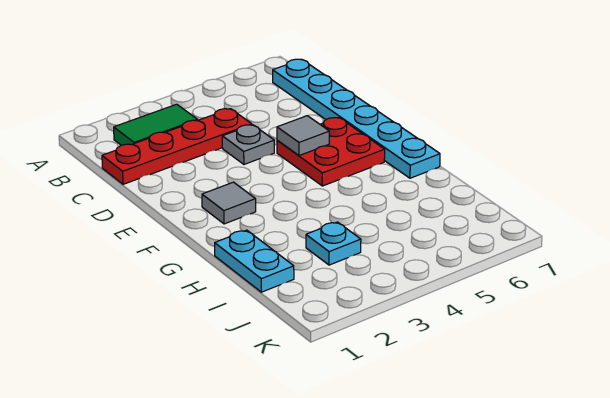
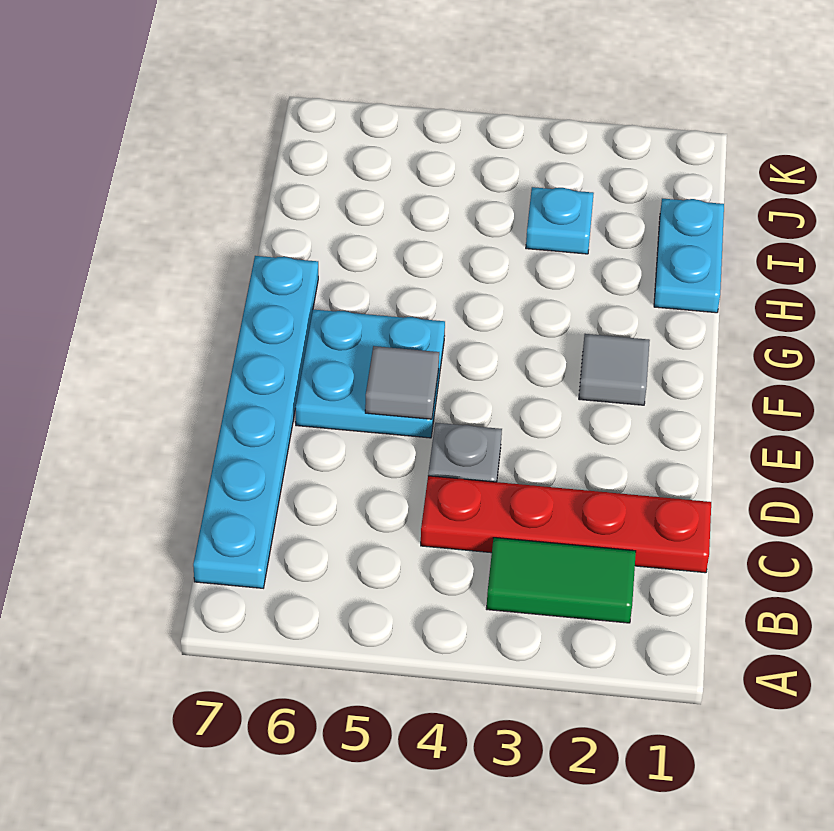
red 2x2 plate [277,117,385,186] -> cyan 2x2 plate [296,310,445,438]

